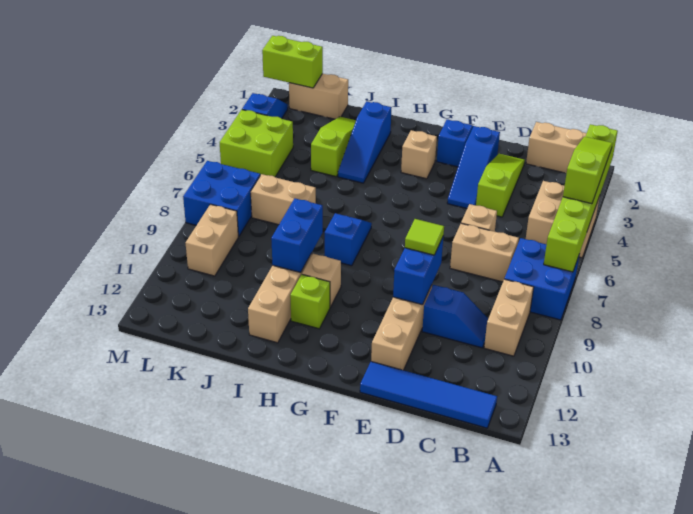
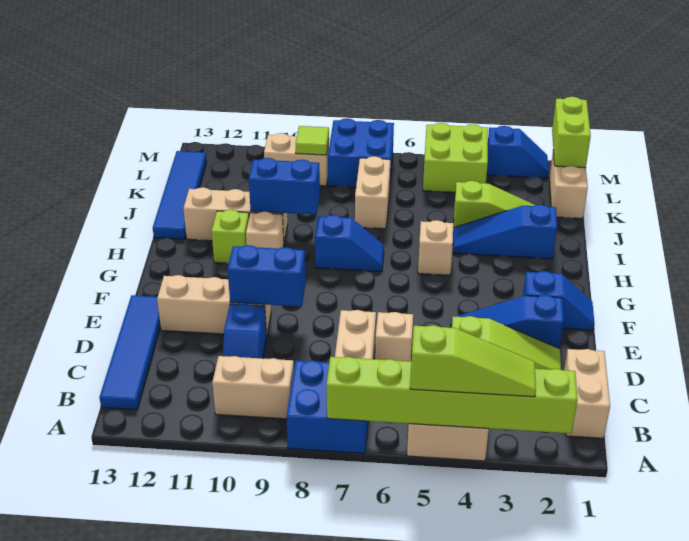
lime 1x1 tile [405,219,444,255] -> lime 1x1 tile moved to [296,126,329,155]
tan 1x1 brick [401,130,437,179] -> tan 1x1 brick moved to [418,220,453,275]
none -> blue 1x4 tile [153,151,207,239]

